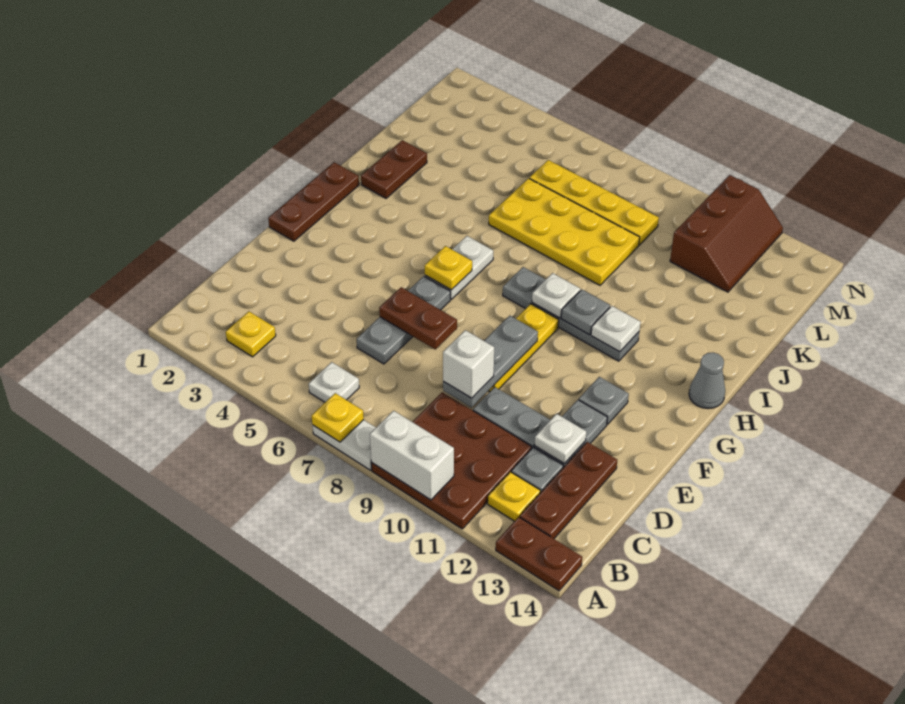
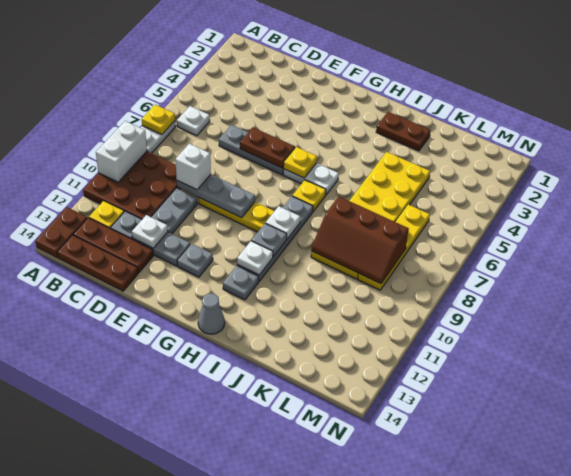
yellow 1x1 plate [226,311,276,357] -> yellow 1x1 plate moved to [292,180,326,211]
brown 1x2 plate [379,287,457,349] -> brown 1x2 plate turned to [240,128,295,168]
brown 1x3 plate [268,162,359,241] -> brown 1x3 plate moved to [57,235,138,291]
none -> grey 1x1 plate [223,266,259,300]
yellow 2x4 plate [489,178,640,285] -> yellow 2x6 plate [311,152,430,279]
brown 2x3 slope [670,175,783,292] -> brown 2x3 slope moved to [311,197,409,284]

